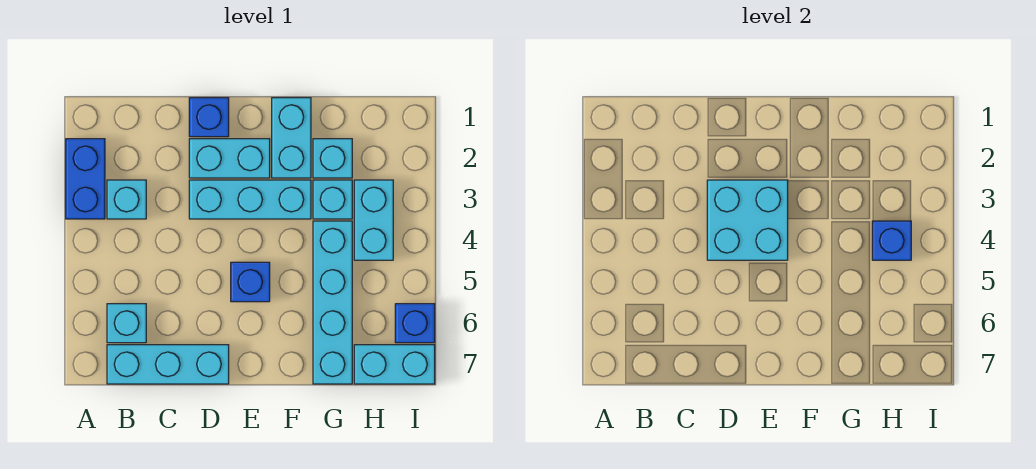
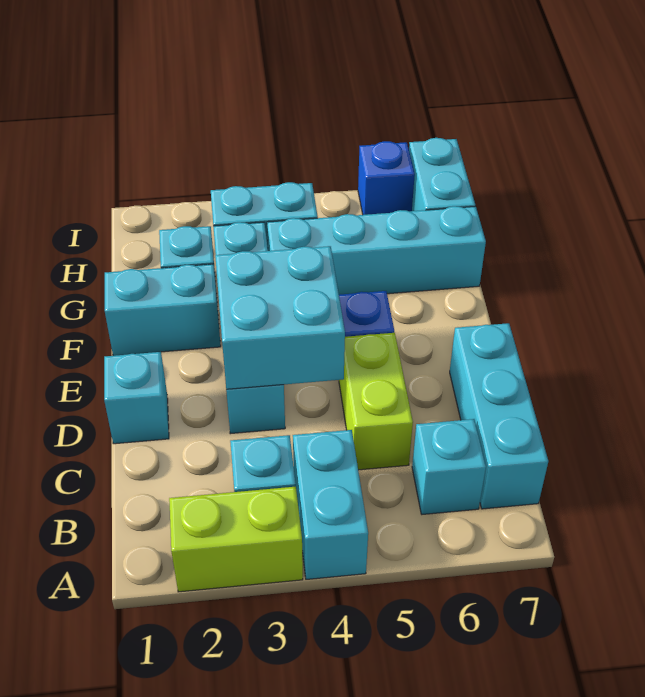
blue 1x2 brick [66,139,105,219] -> lime 1x2 brick [169,487,303,592]
none -> lime 1x2 brick [339,333,413,470]
blue 1x1 brick [189,98,229,137] -> cyan 1x1 brick [104,352,169,444]
cyan 1x2 brick [189,139,270,178] -> cyan 1x2 brick moved to [293,430,368,579]
blue 1x1 brick [872,221,911,260] -> none

